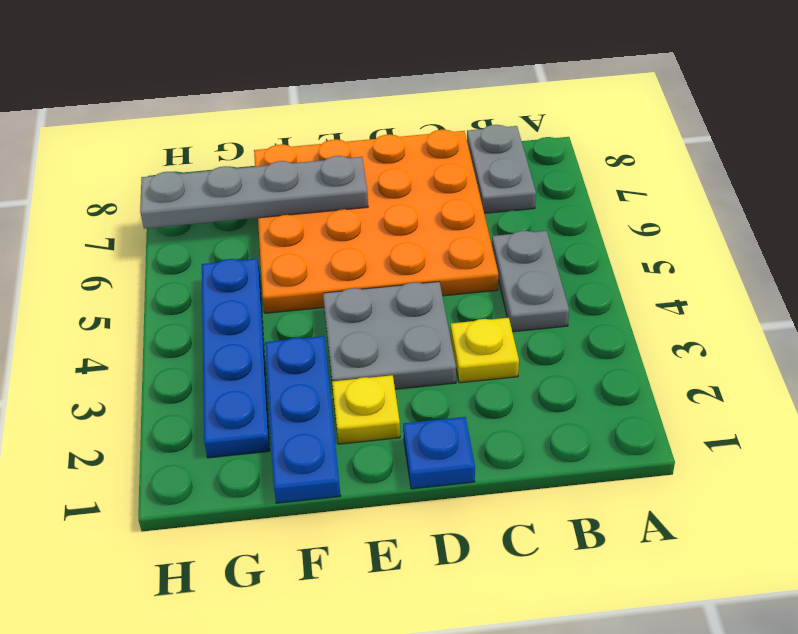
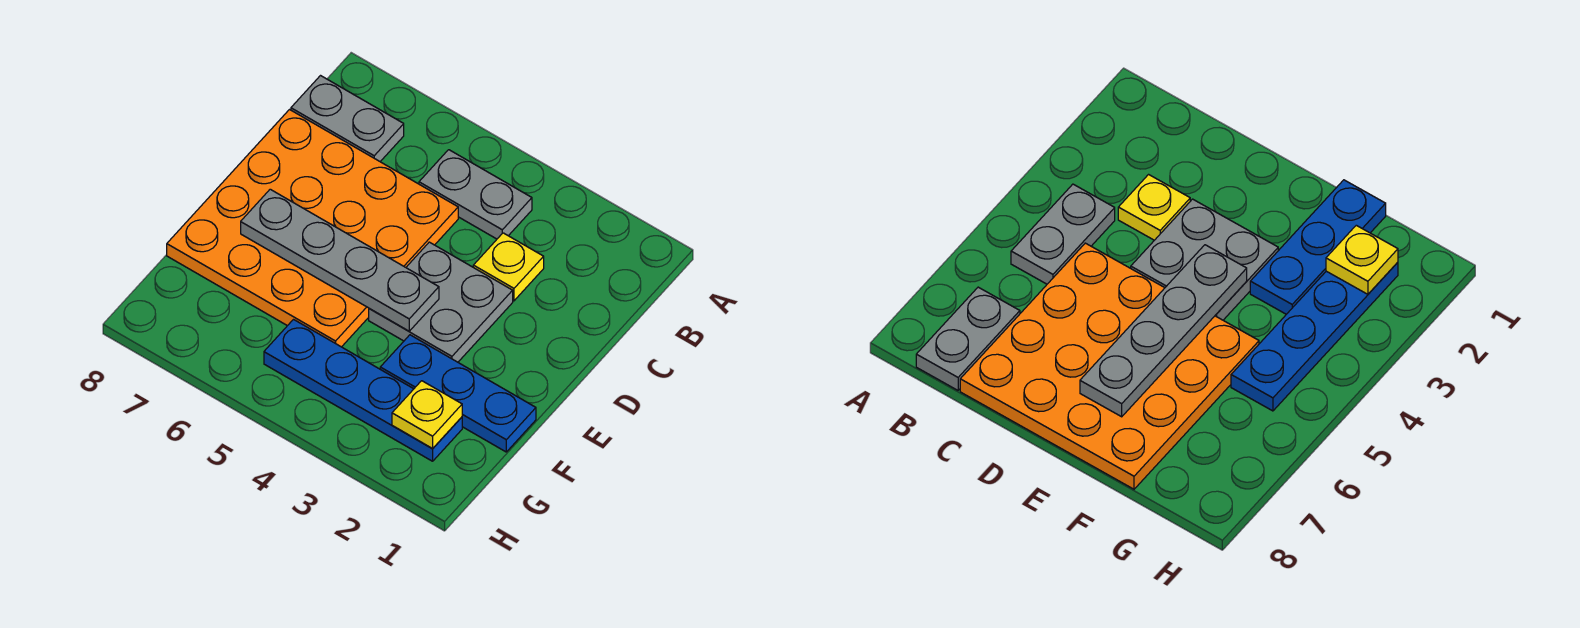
blue 1x1 plate [403,417,475,489] -> none
yellow 1x1 plate [332,375,400,444] -> yellow 1x1 plate moved to [392,381,462,448]
grey 1x4 plate [140,156,368,229] -> grey 1x4 plate turned to [241,189,439,331]

